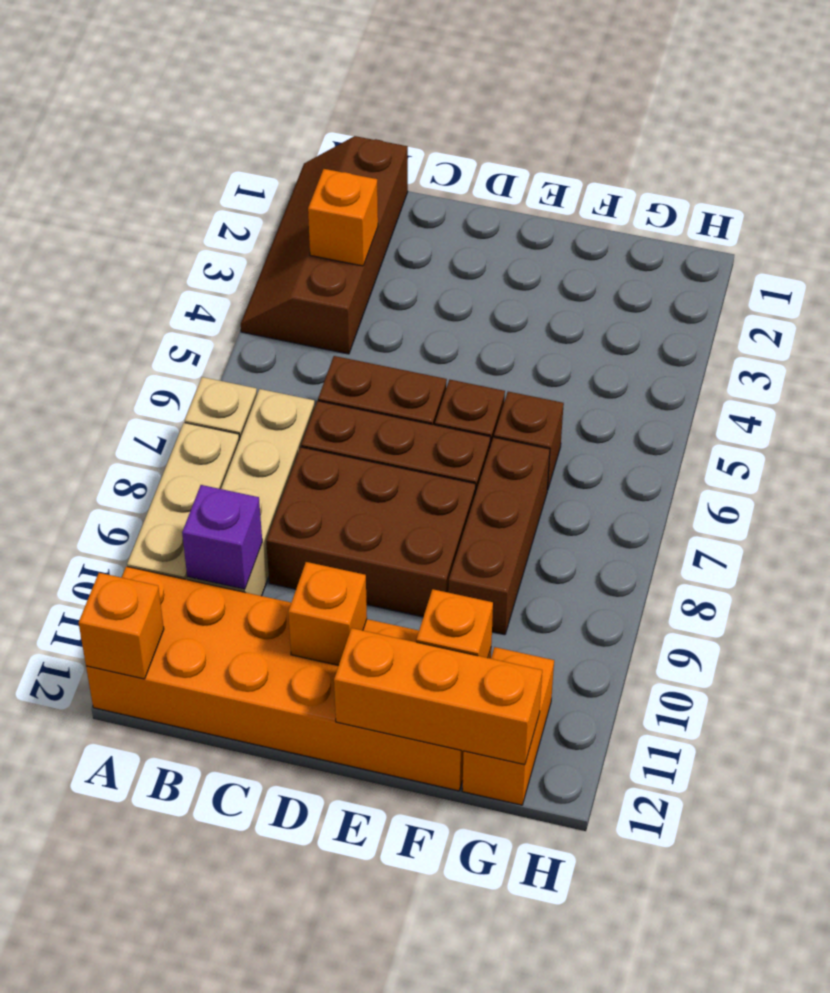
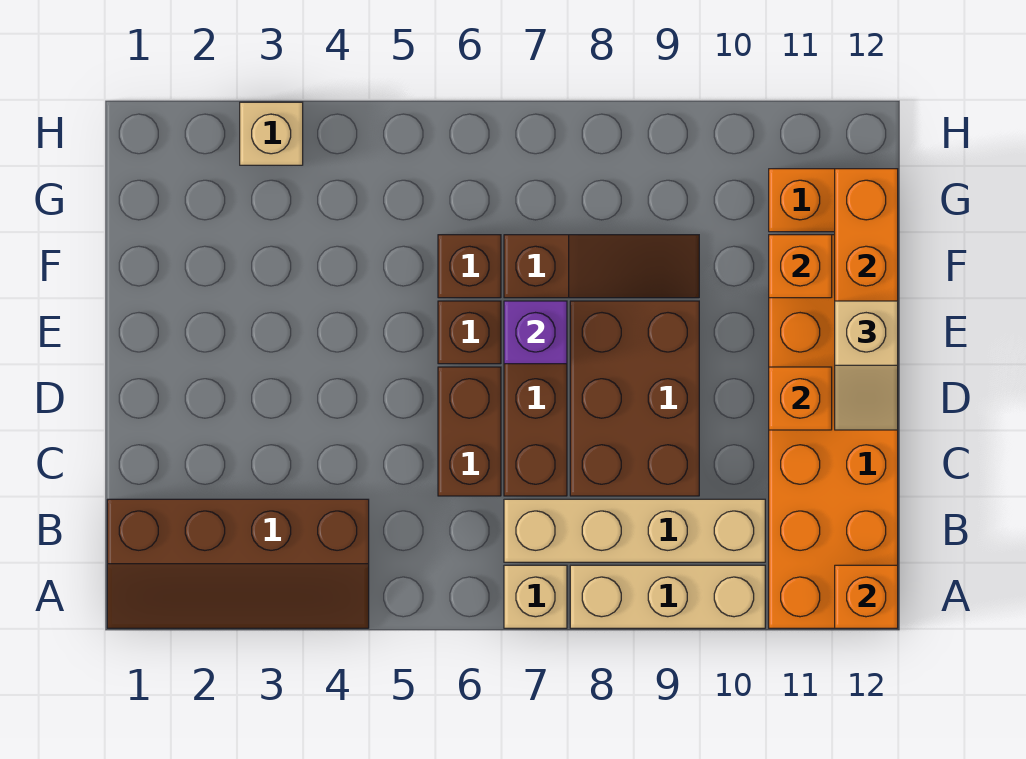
orange 1x1 brick [308,169,378,266] -> none
purple 1x1 brick [182,485,262,589] -> purple 1x1 brick moved to [504,301,567,364]
none -> tan 1x2 slope [835,301,898,430]
brown 1x3 brick [448,437,550,635] -> brown 1x3 slope [504,235,699,298]
none -> tan 1x1 brick [240,102,303,165]

